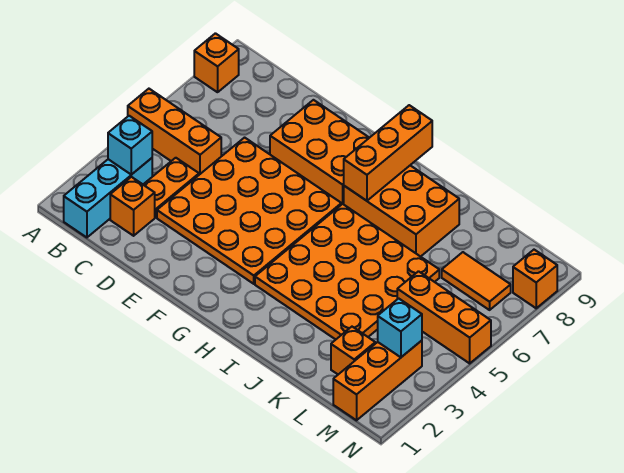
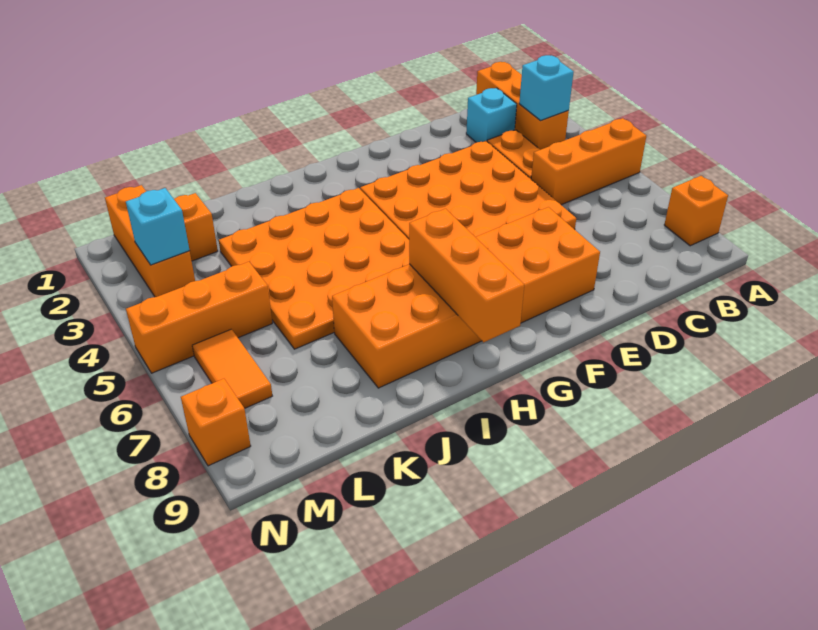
cyan 1x3 brick [64,158,152,237] -> orange 1x3 brick [476,62,569,150]
orange 1x1 brick [110,177,155,236] -> cyan 1x1 brick [466,88,517,142]
orange 1x2 tile [442,252,511,310] -> orange 1x2 tile turned to [192,329,272,408]

